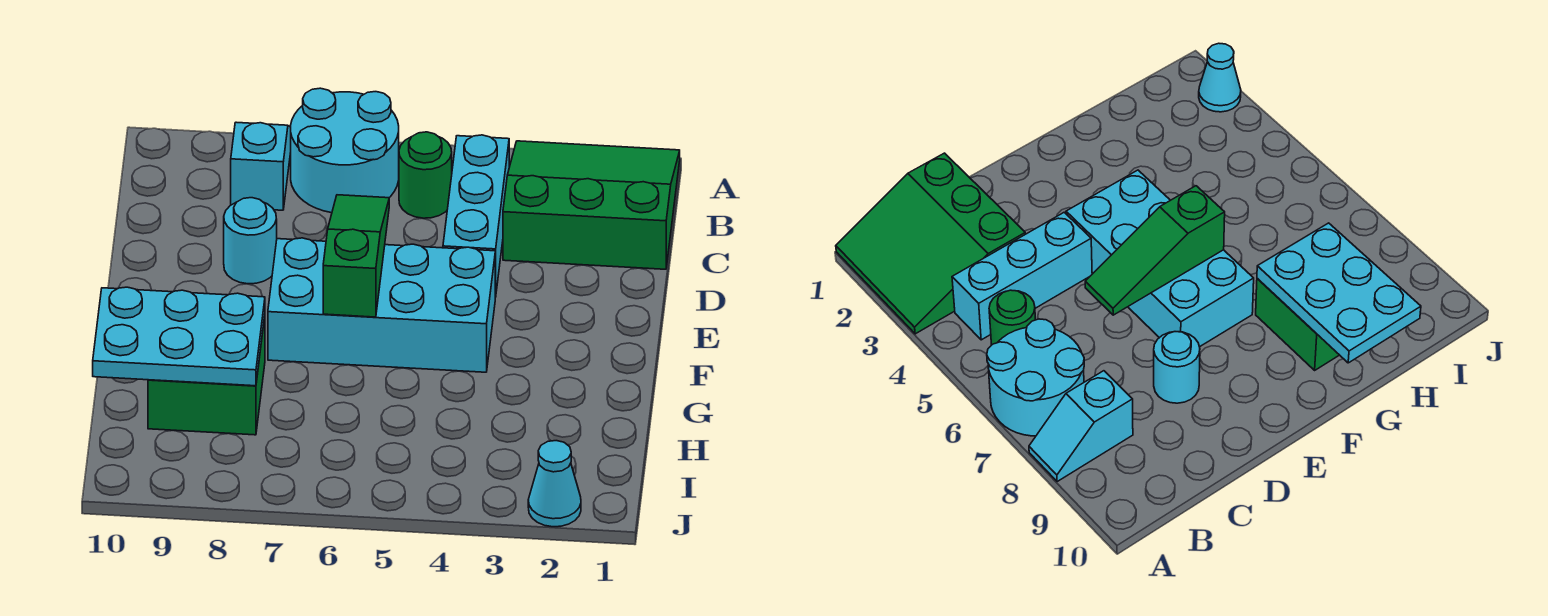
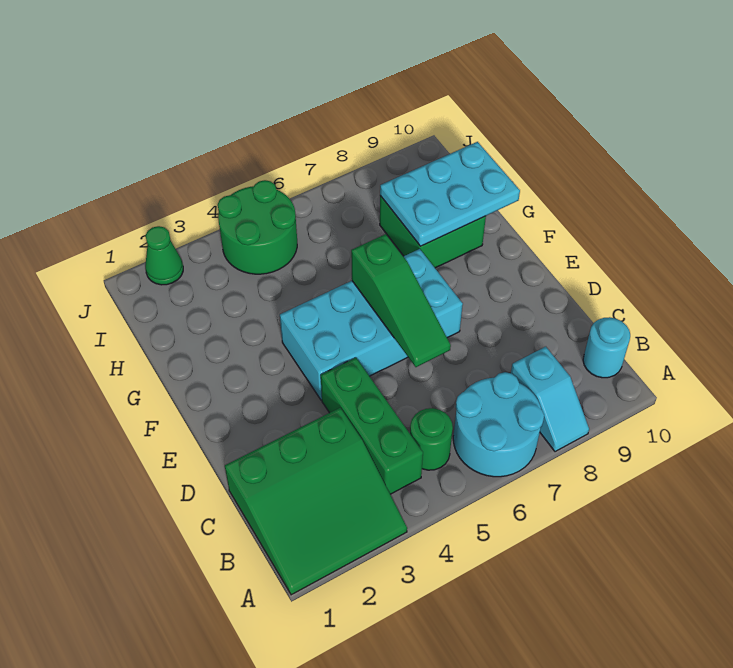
cyan 1x3 brick [443,135,509,297] -> green 1x3 brick [321,358,423,494]
cyan 1x1 round brick [224,198,277,284] -> cyan 1x1 round brick moved to [583,317,630,378]
none -> green 2x2 round brick [218,180,297,274]
cyan 1x1 cone [528,441,581,527] -> green 1x1 cone [145,226,183,285]

